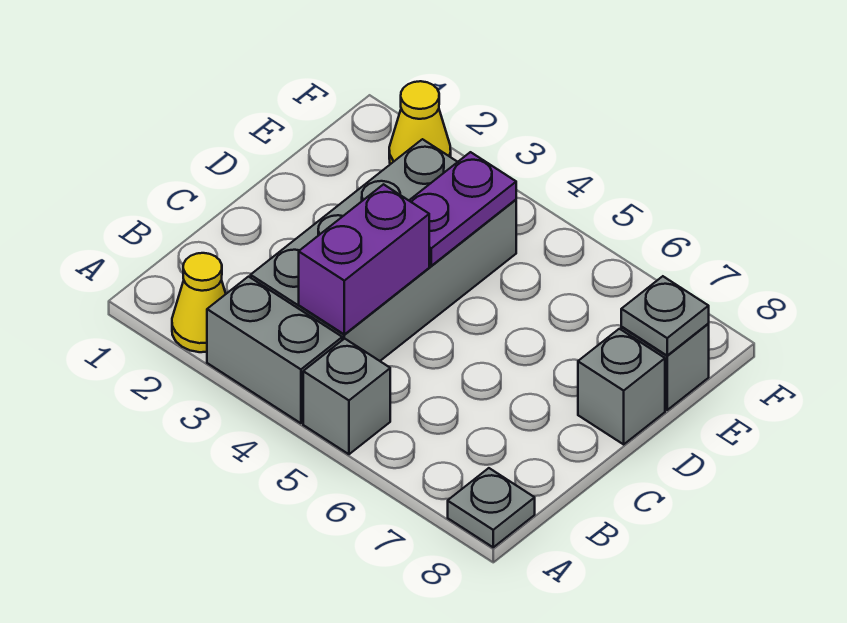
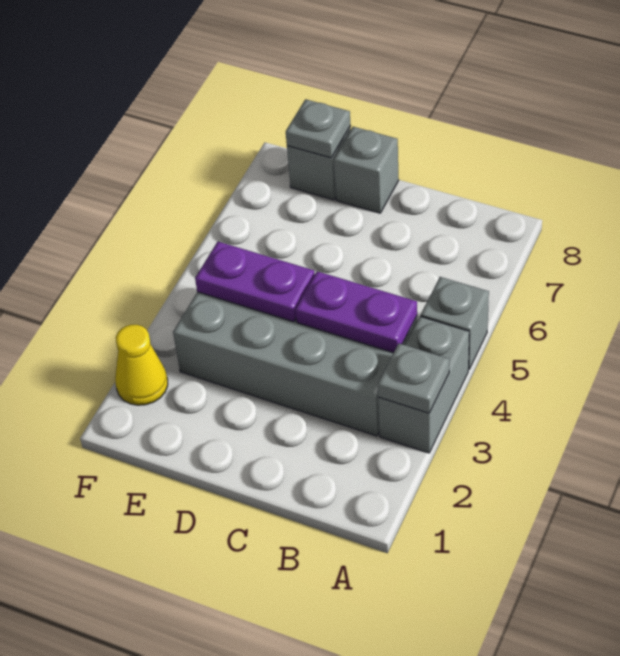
yellow 1x1 cone [172,253,226,352] -> none
grey 1x1 plate [448,468,535,547] -> grey 1x1 plate moved to [378,343,449,413]
purple 1x2 brick [299,184,429,334] -> purple 1x2 plate [295,271,417,353]

